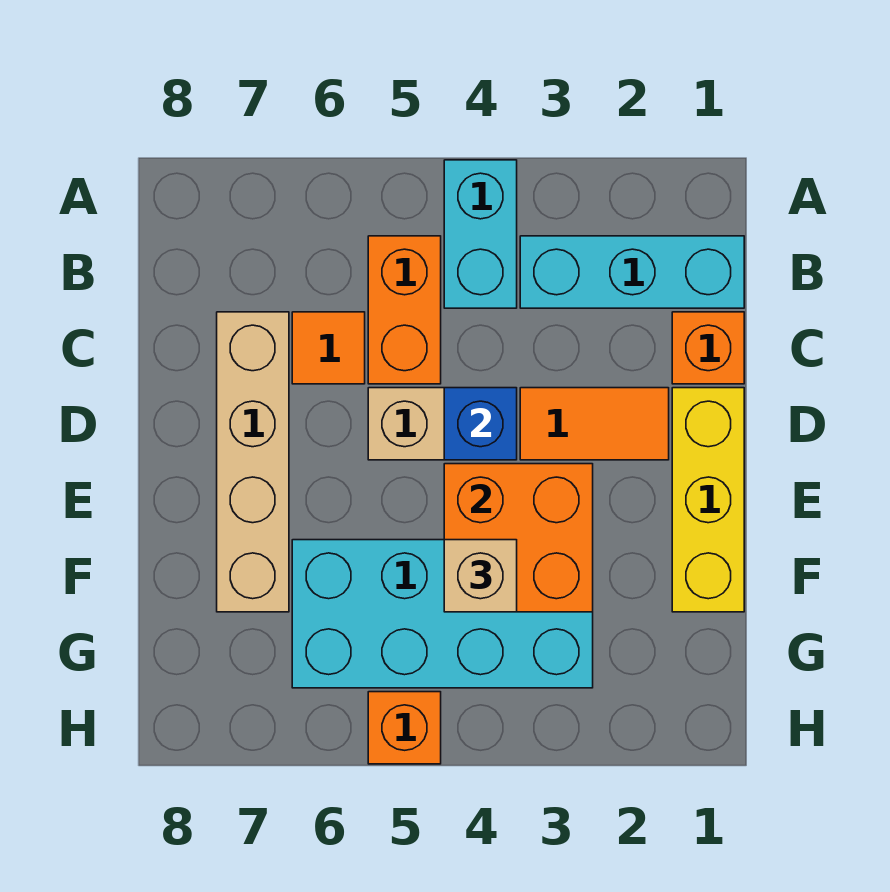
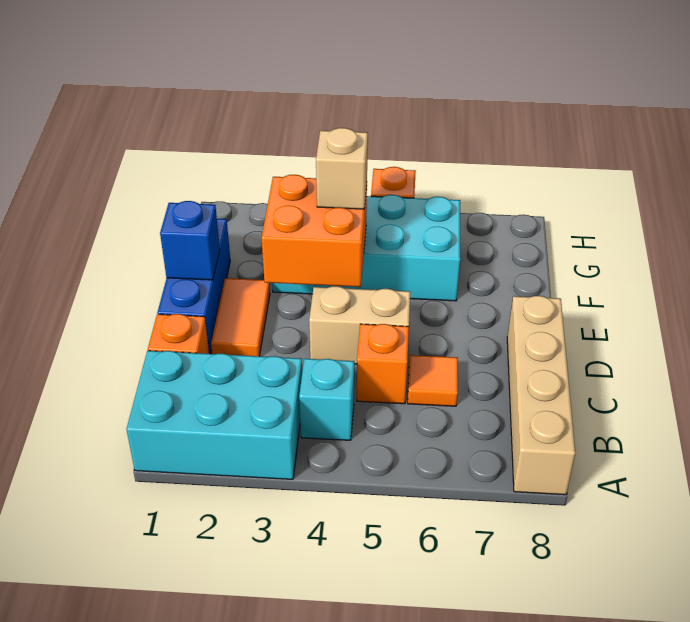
cyan 1x2 brick [444,160,517,308] -> cyan 1x1 brick [299,359,354,440]
cyan 1x3 brick [520,236,744,308] -> cyan 2x3 brick [126,351,302,479]
orange 1x2 brick [368,236,441,384] -> orange 1x1 brick [357,324,409,404]
tan 1x4 brick [217,312,289,612] -> tan 1x4 brick moved to [507,296,575,495]
yellow 1x3 brick [672,388,744,612] -> blue 1x3 brick [158,219,230,354]
orange 1x2 tile [520,388,669,460] -> orange 1x2 tile turned to [211,278,270,356]
blue 1x1 brick [444,388,517,460] -> blue 1x1 brick moved to [160,201,220,280]

